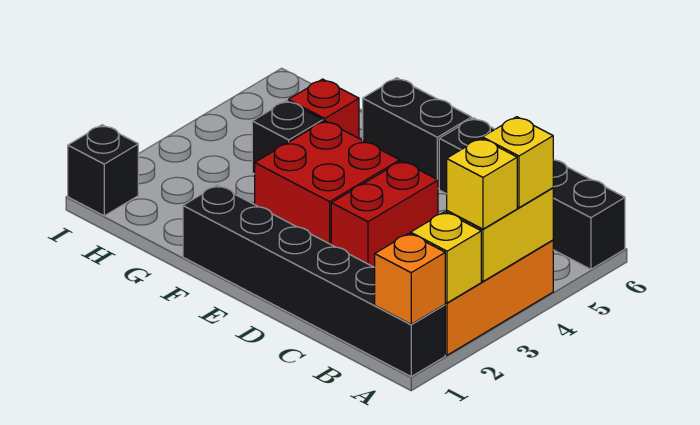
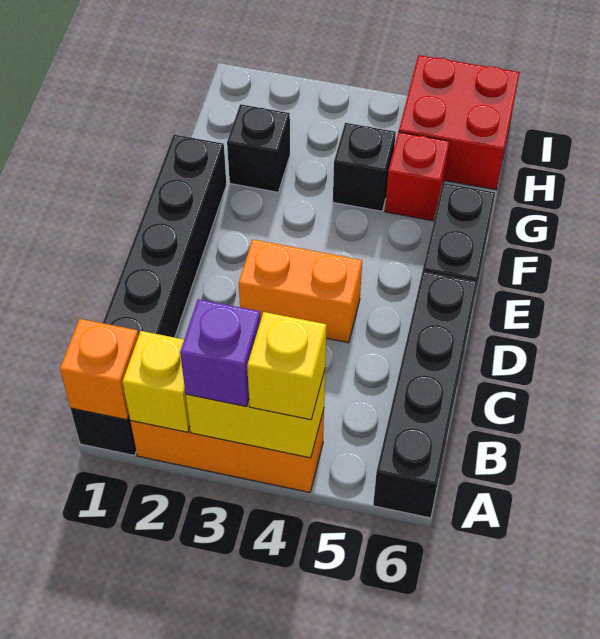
yellow 1x1 brick [447,138,517,229] -> purple 1x1 brick [180,299,261,406]
red 1x2 brick [331,161,438,267] -> orange 1x2 brick [239,240,362,343]
red 2x2 brick [255,121,400,244] -> red 2x2 brick moved to [399,55,520,190]
black 1x1 brick [68,125,138,216] -> black 1x1 brick moved to [227,104,290,192]

